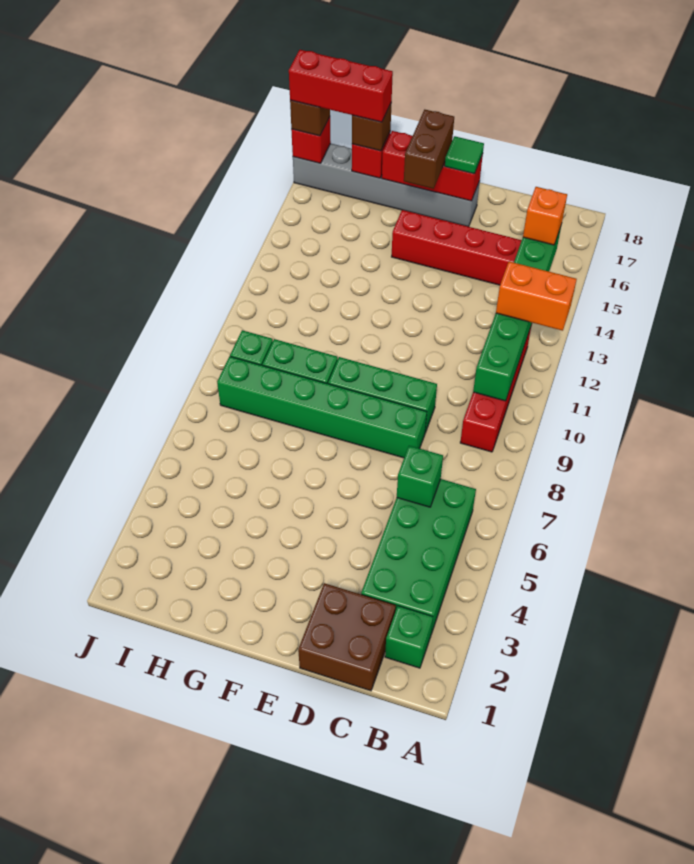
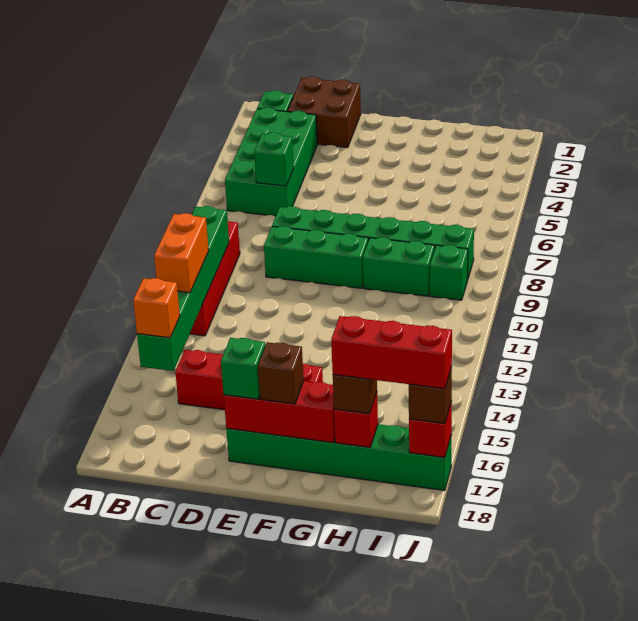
orange 1x2 brick [496,261,577,331] -> orange 1x2 brick turned to [154,213,209,293]
grey 1x6 brick [293,143,480,227] -> green 1x6 brick [226,424,452,490]
green 1x1 tile [445,136,484,174] -> green 1x1 brick [221,338,265,399]
brown 1x2 brick [404,110,454,189] -> brown 1x1 brick [258,342,304,404]

